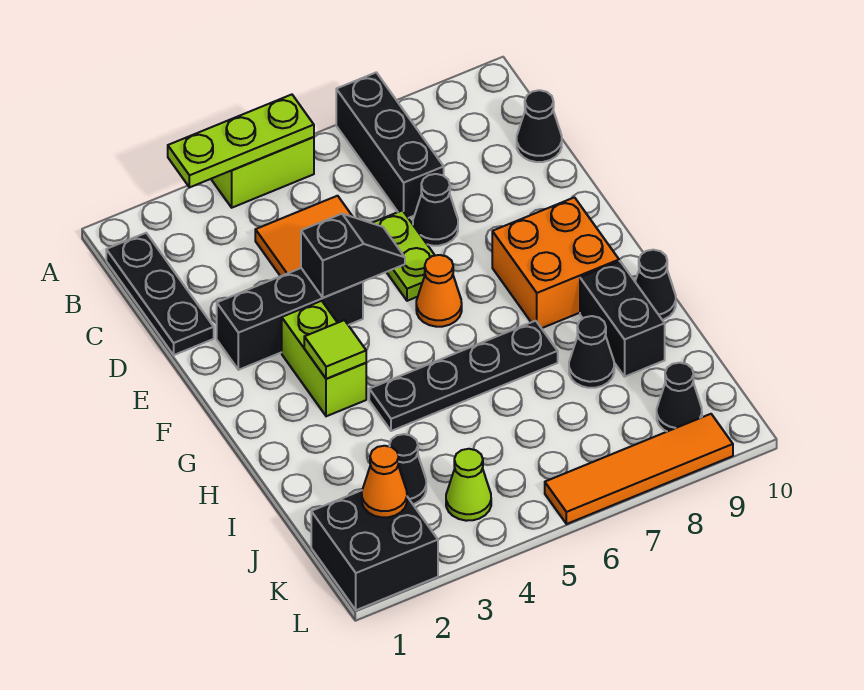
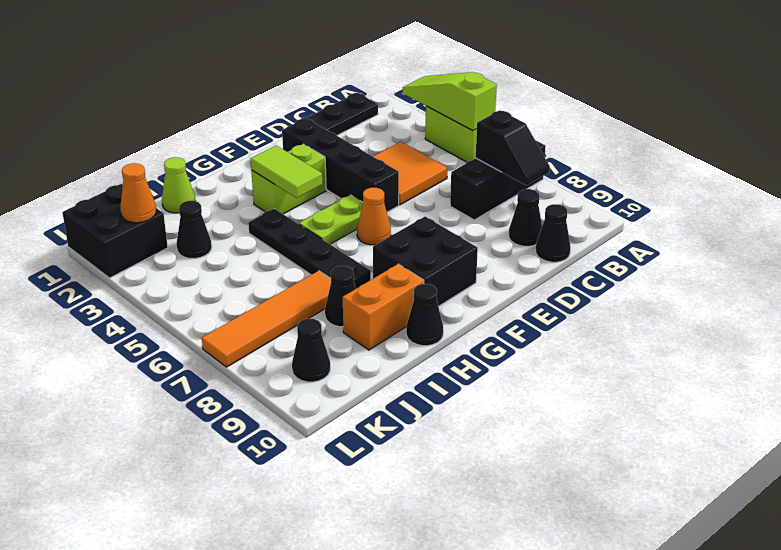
lime 1x3 plate [168,95,314,188] -> lime 1x3 slope [403,72,497,131]
lime 1x2 plate [372,210,435,301] -> lime 1x2 plate moved to [299,195,363,244]
black 1x1 cone [413,174,458,246] -> black 1x1 cone moved to [509,189,542,246]
black 1x3 brick [217,268,363,370] -> black 1x4 brick [282,118,399,212]
black 1x2 slope [301,214,405,298] -> black 1x2 slope moved to [476,110,550,186]
orange 2x2 brick [492,197,619,328] -> black 2x2 brick [373,216,478,306]
lime 1x1 tile [304,320,366,379] -> lime 1x2 tile [251,146,322,198]
black 1x2 brick [580,261,665,377] -> orange 1x2 brick [343,264,424,350]
lime 1x1 cone [446,449,491,521] -> lime 1x1 cone moved to [162,157,196,213]
orange 1x4 tile [545,414,733,524] -> orange 1x4 tile turned to [202,271,331,367]

